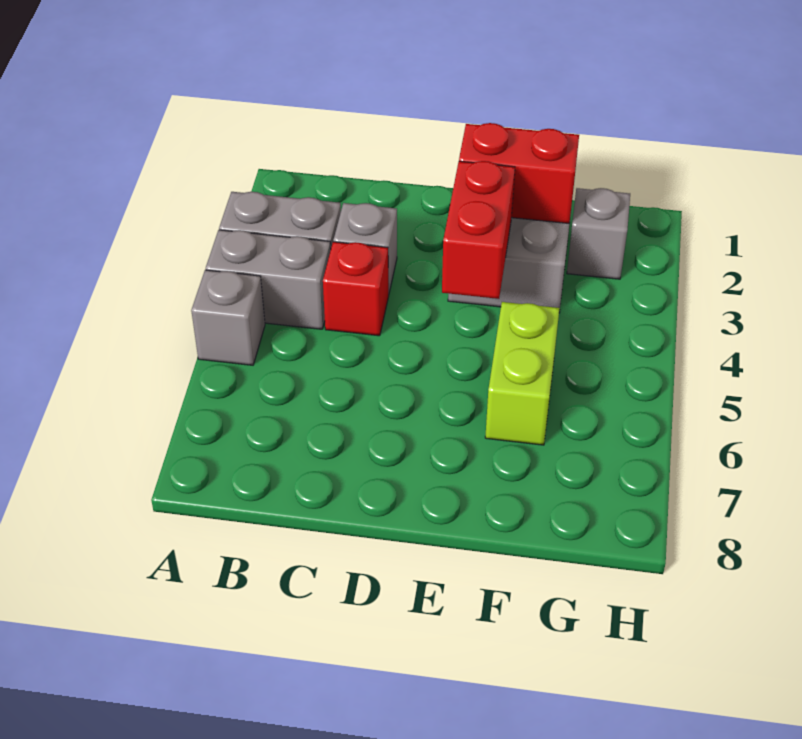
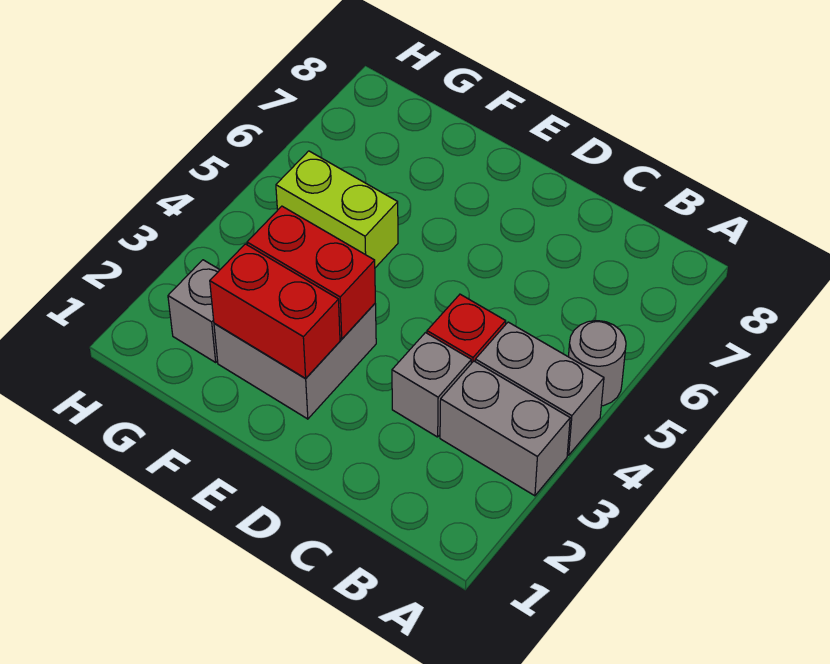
grey 1x1 brick [191,270,265,365] -> grey 1x1 round brick [569,321,626,406]
red 1x2 brick [442,161,515,299] -> red 1x2 brick turned to [247,206,375,339]
lime 1x2 brick [485,302,560,445] -> lime 1x2 brick turned to [276,151,398,268]

